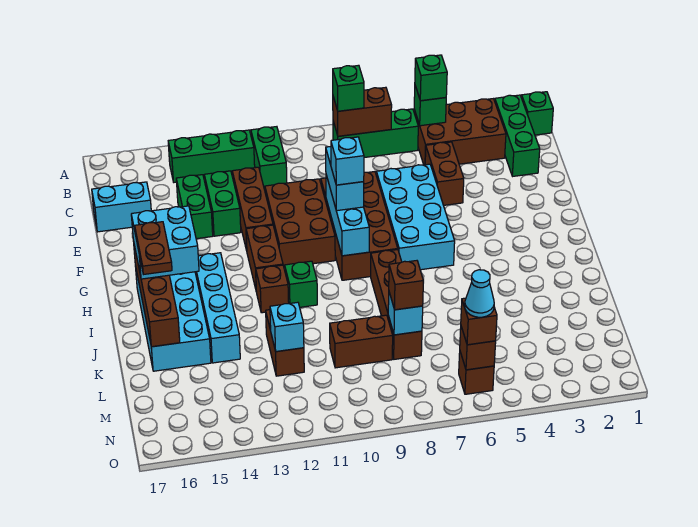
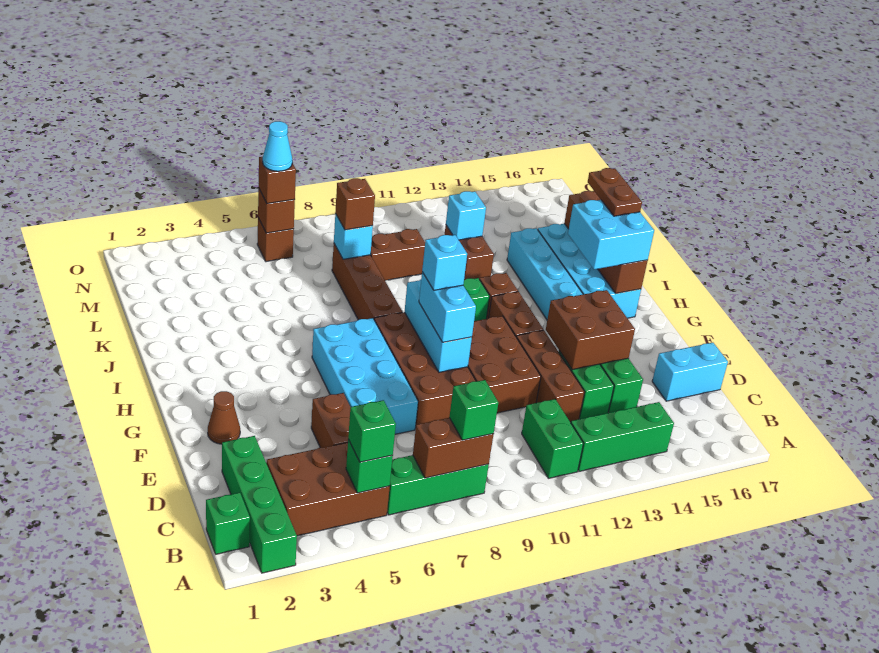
green 1x3 brick [495,95,540,176] -> green 1x4 brick [222,436,297,573]
none -> brown 2x2 brick [546,290,635,370]
none -> brown 1x1 cone [208,391,240,444]

